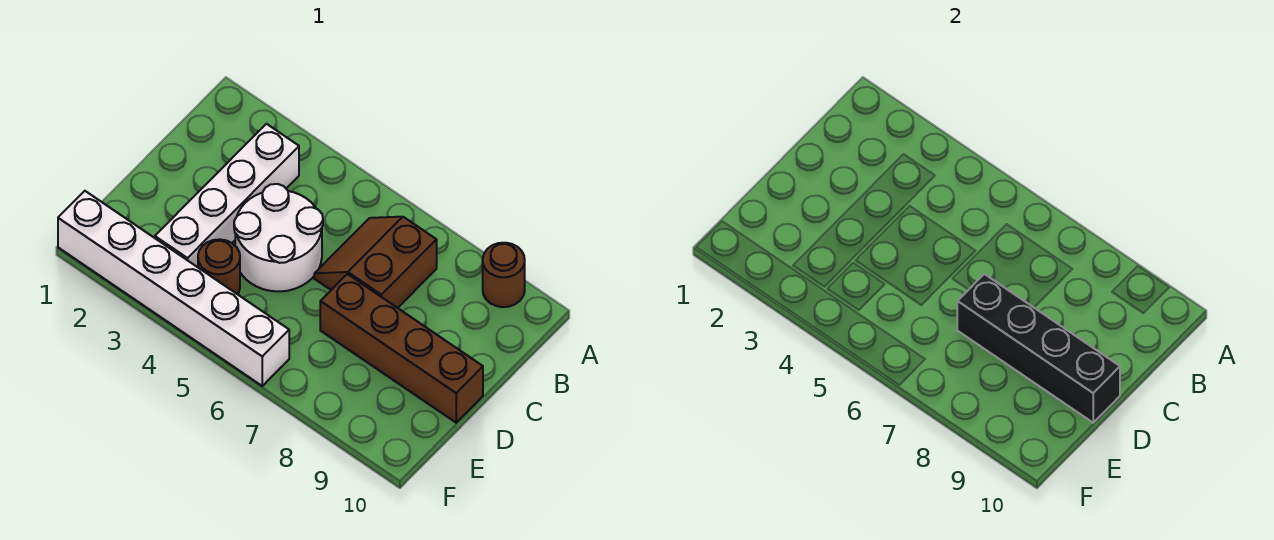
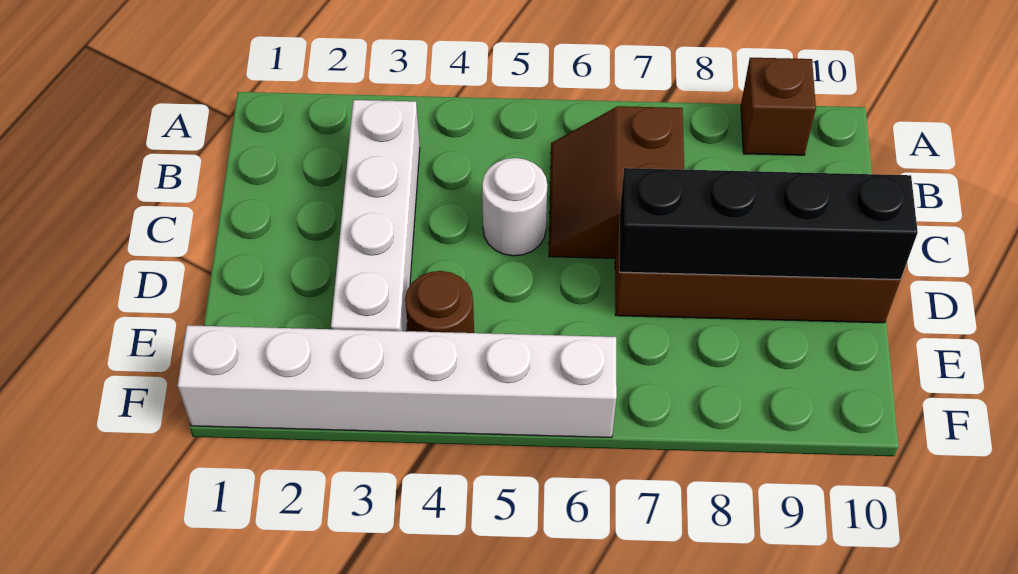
brown 1x1 round brick [483,243,525,307] -> brown 1x1 brick [741,58,816,155]
white 2x2 round brick [234,184,323,291] -> white 1x1 round brick [482,158,547,256]

